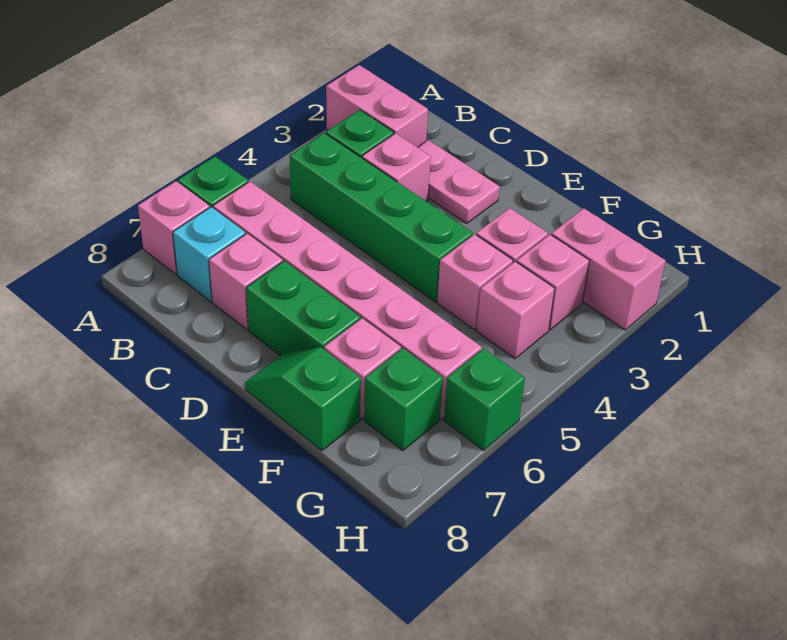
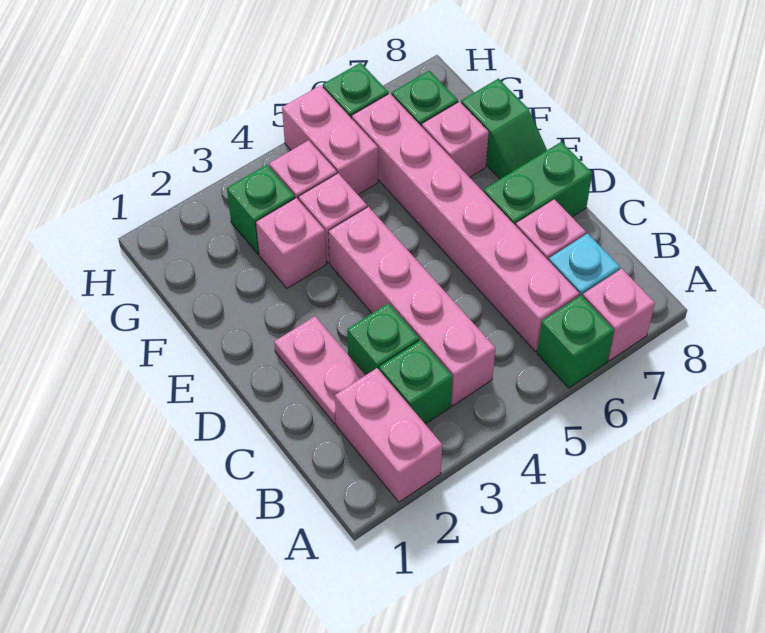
green 1x4 brick [290,133,473,302] -> pink 1x4 brick [328,207,496,406]
pink 1x1 brick [362,133,431,201] -> green 1x1 brick [347,303,419,375]
green 1x2 brick [246,261,360,356] -> green 1x2 brick turned to [484,142,592,226]
pink 1x2 brick [551,208,665,330] -> pink 1x2 brick moved to [282,85,378,194]
pink 1x1 brick [517,235,589,330] -> green 1x1 brick [227,165,295,254]

